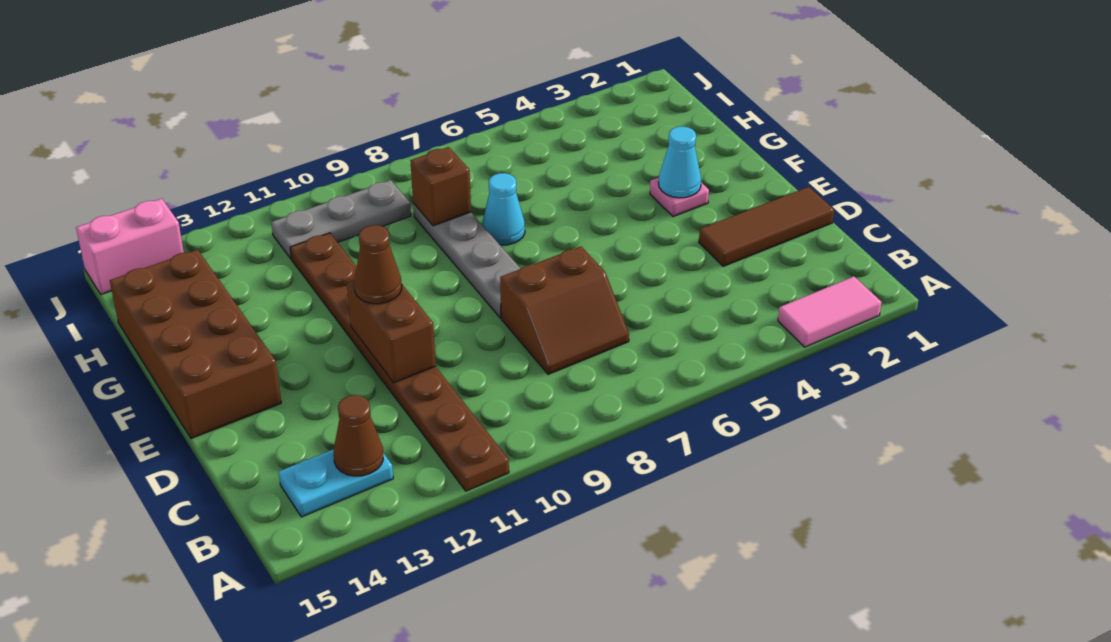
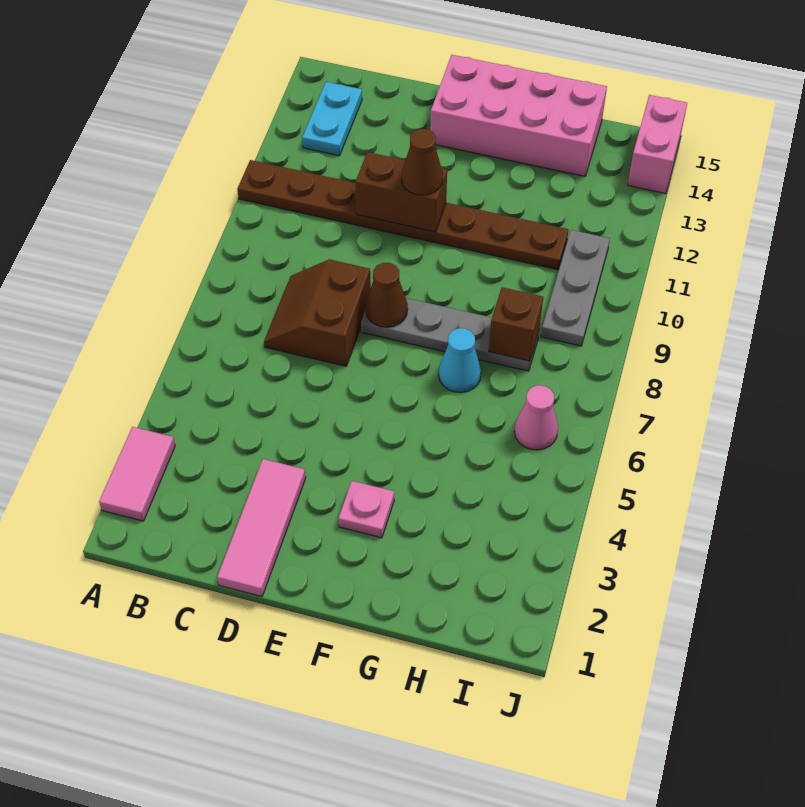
brown 1x1 cone [334,395,383,476] -> brown 1x1 cone moved to [366,263,408,327]
brown 1x3 tile [699,187,834,266] -> pink 1x3 tile [217,459,306,596]
brown 2x4 brick [110,250,281,438] -> pink 2x4 brick [430,55,607,176]
cyan 1x1 cone [659,127,701,198] -> none
none -> pink 1x1 cone [514,385,558,450]

